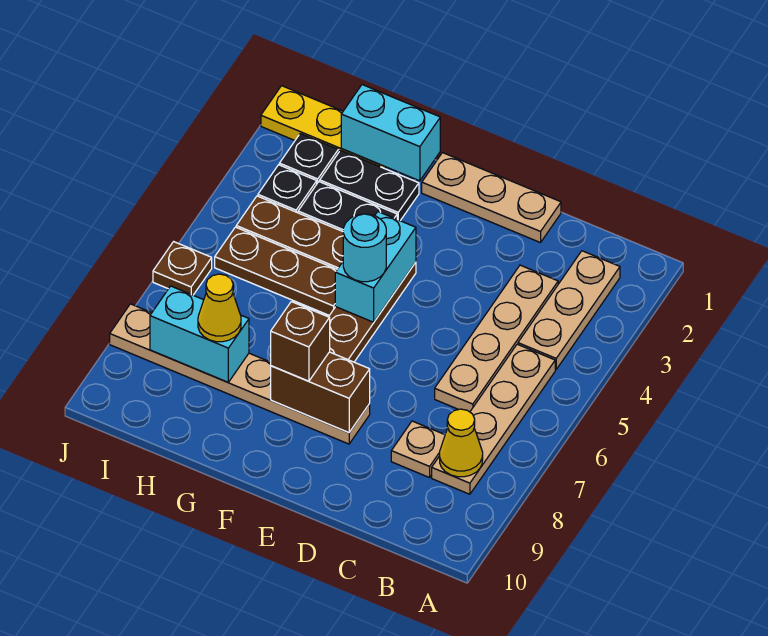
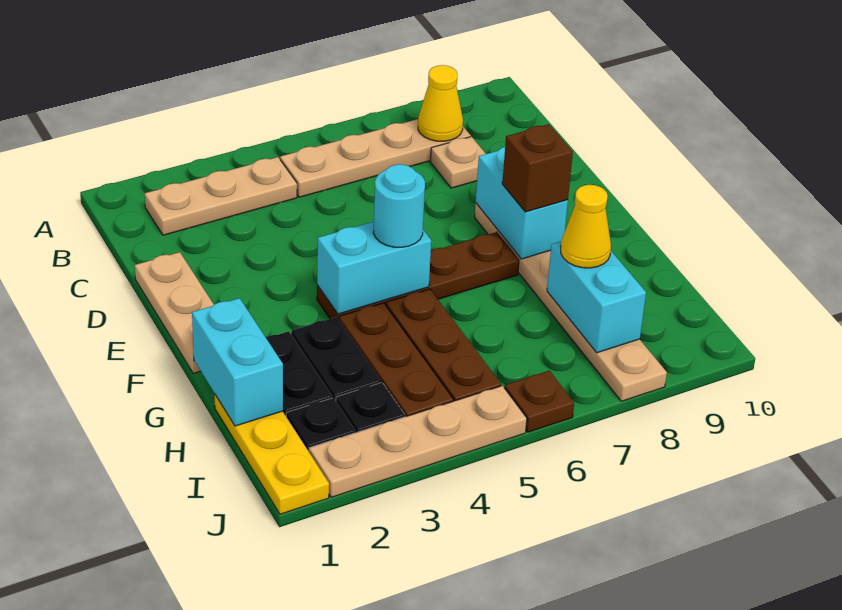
tan 1x4 plate [435,265,558,412] -> tan 1x4 plate moved to [309,386,527,497]
brown 1x2 brick [271,352,370,433] -> cyan 1x2 brick [476,147,568,259]

